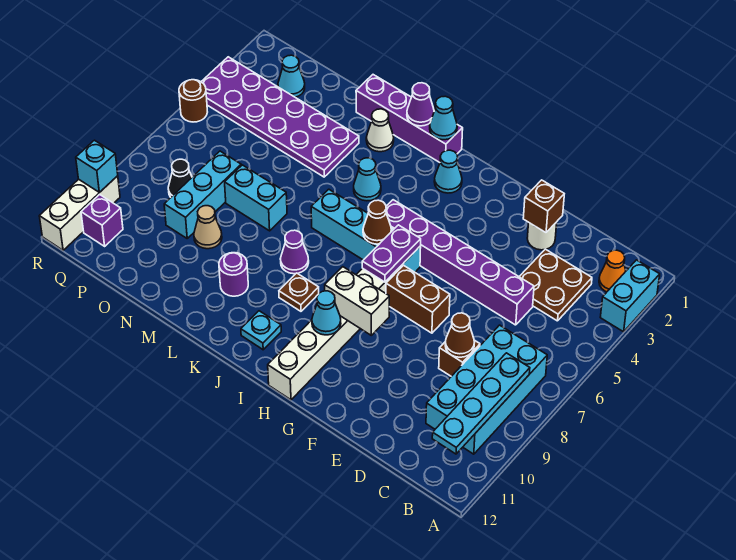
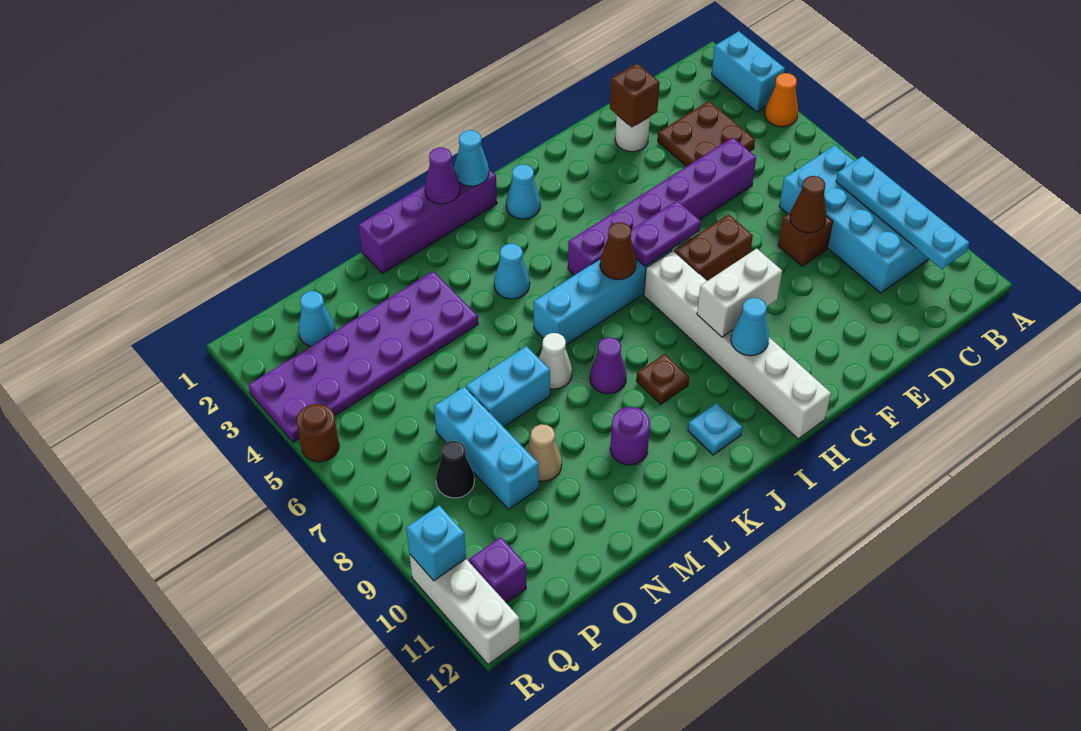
orange 1x1 cone [599,250,626,292] -> orange 1x1 cone moved to [765,73,798,127]
purple 1x2 plate [362,225,421,282] -> purple 1x2 plate turned to [631,201,701,266]
white 1x1 cone [366,109,394,152] -> white 1x1 cone moved to [539,333,572,389]

